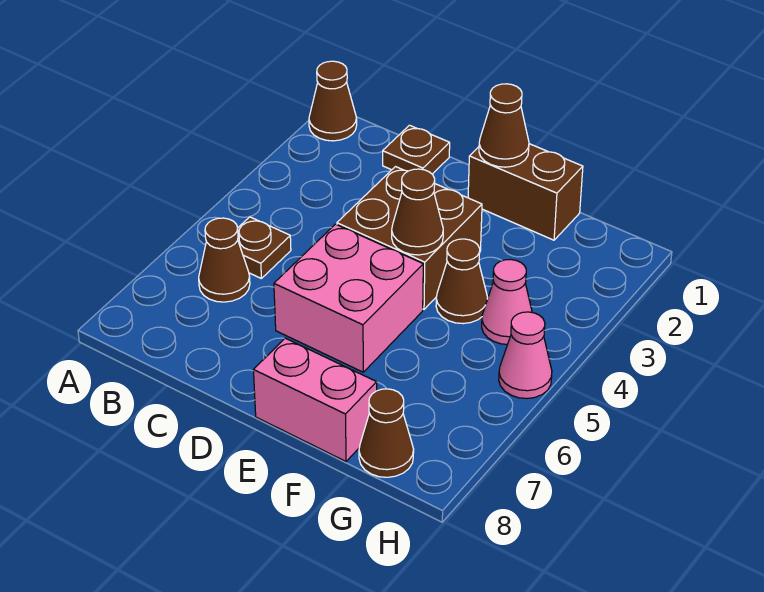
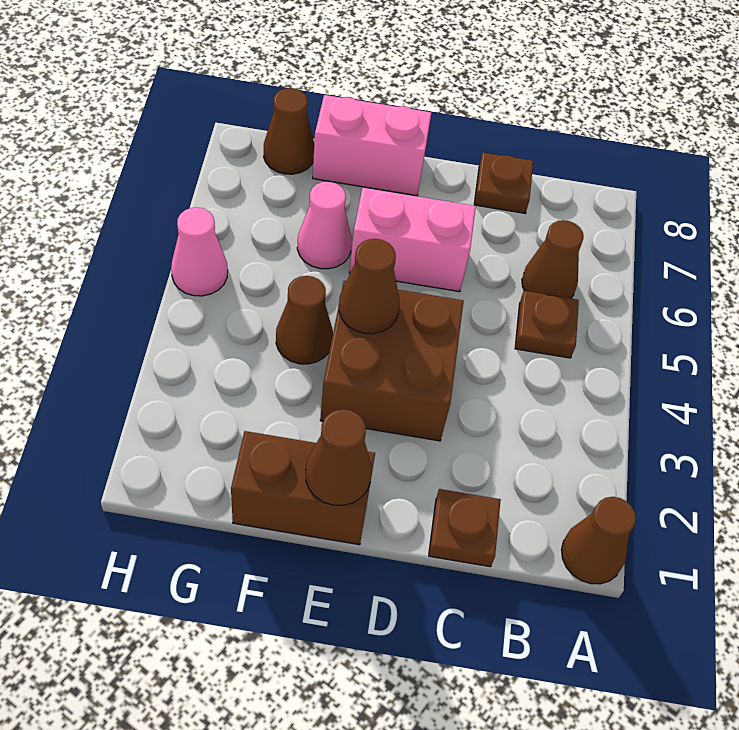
none -> brown 1x1 plate [474,153,533,213]
pink 2x2 brick [274,224,423,372] -> pink 1x2 brick [349,188,476,292]
pink 1x1 cone [482,259,532,344] -> pink 1x1 cone moved to [297,182,352,269]

